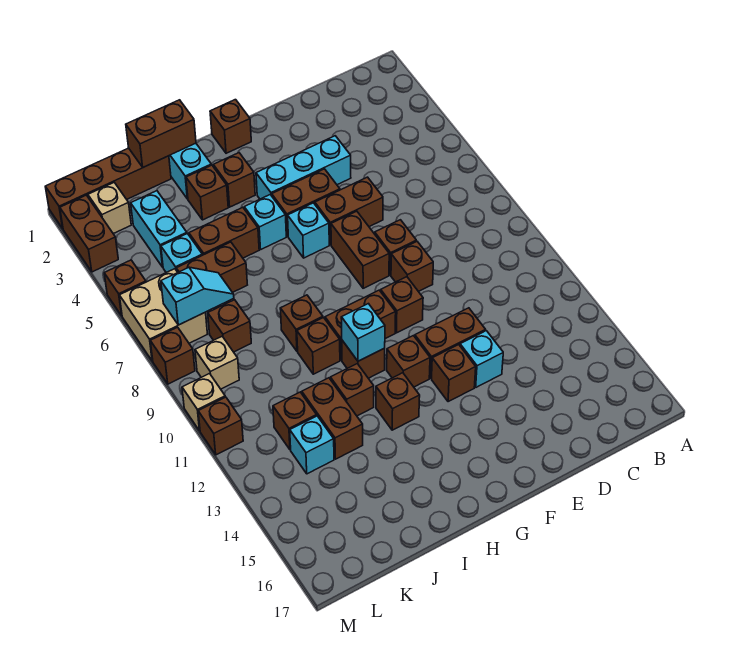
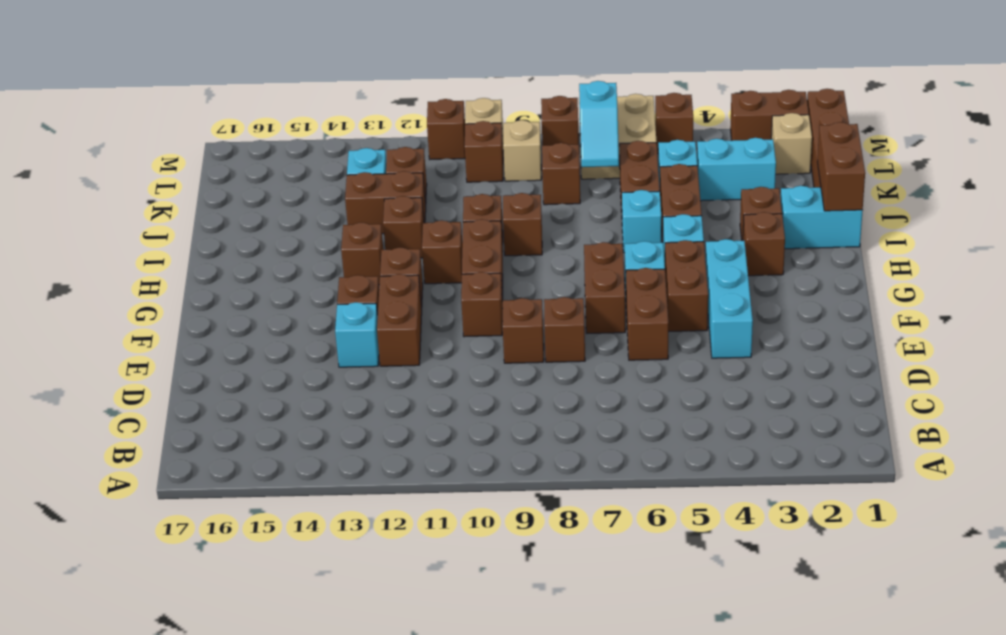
brown 1x2 brick [331,211,389,288] -> brown 1x2 brick turned to [584,242,625,333]
brown 1x1 brick [210,100,251,153] -> brown 1x1 brick moved to [465,121,503,182]
cyan 1x1 brick [341,304,385,361] -> cyan 1x1 brick moved to [622,190,661,253]

